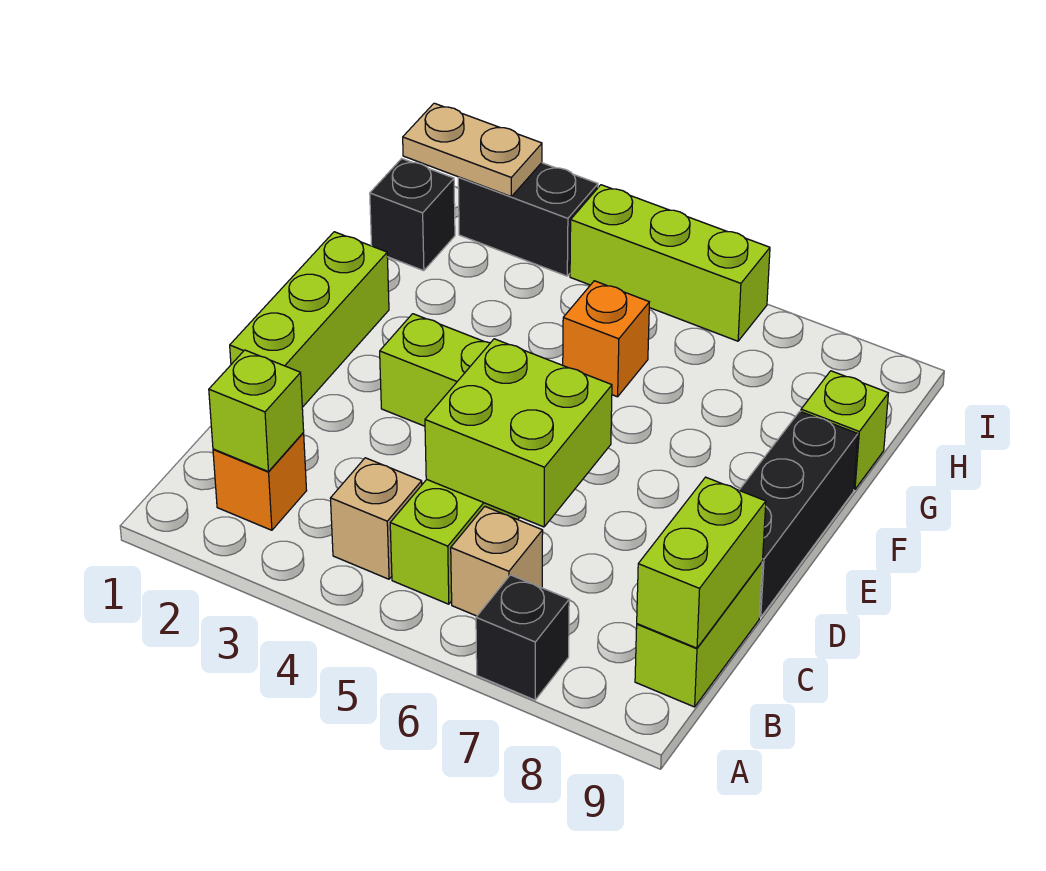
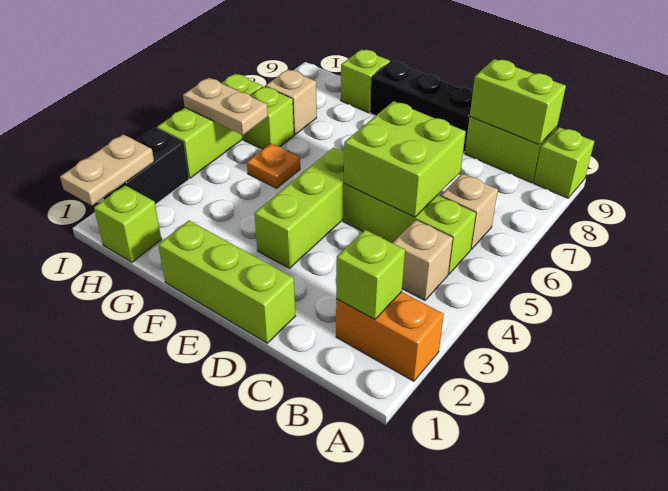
black 1x1 brick [476,575,569,700] -> none
none -> lime 1x1 brick [534,127,594,198]
orange 1x1 brick [213,433,307,530] -> orange 1x2 brick [336,292,444,381]
orange 1x1 brick [563,281,649,397] -> orange 1x1 plate [247,144,300,188]
black 1x1 brick [370,159,455,271] -> lime 1x1 brick [94,185,161,262]
none -> tan 1x2 plate [183,78,268,135]
none -> lime 1x1 brick [243,86,294,150]
none -> tan 1x1 brick [265,69,317,135]

